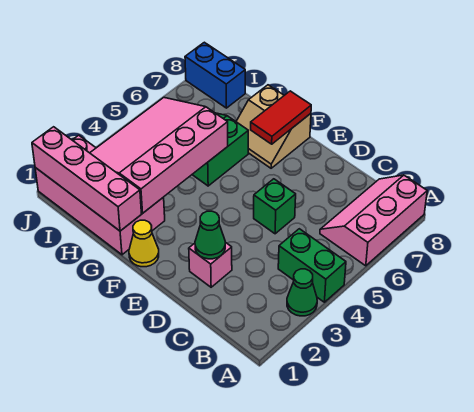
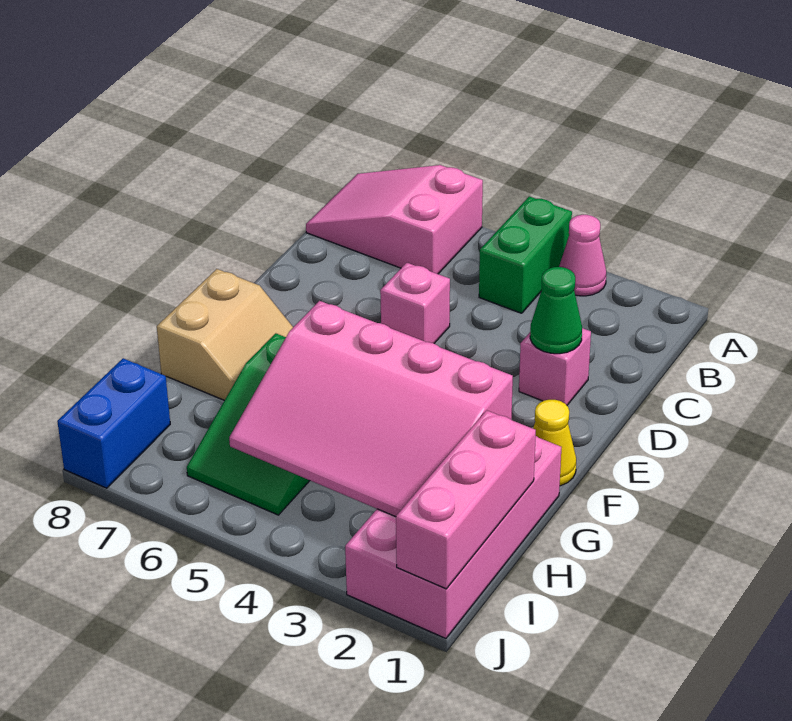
green 1x1 cone [287,269,317,316] -> pink 1x1 cone [559,215,606,296]
pink 2x3 slope [320,175,427,266] -> pink 2x3 slope turned to [306,165,483,274]
green 1x1 brick [254,179,296,234] -> pink 1x1 brick [380,263,450,343]
red 1x2 tile [251,91,311,144] -> none
pink 1x4 brick [32,127,141,231] -> pink 1x3 brick [396,410,536,589]

